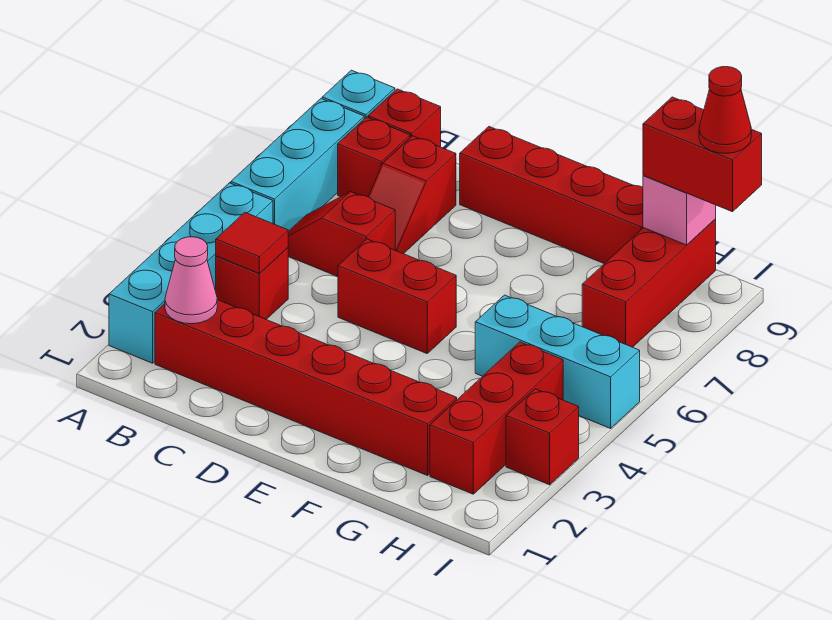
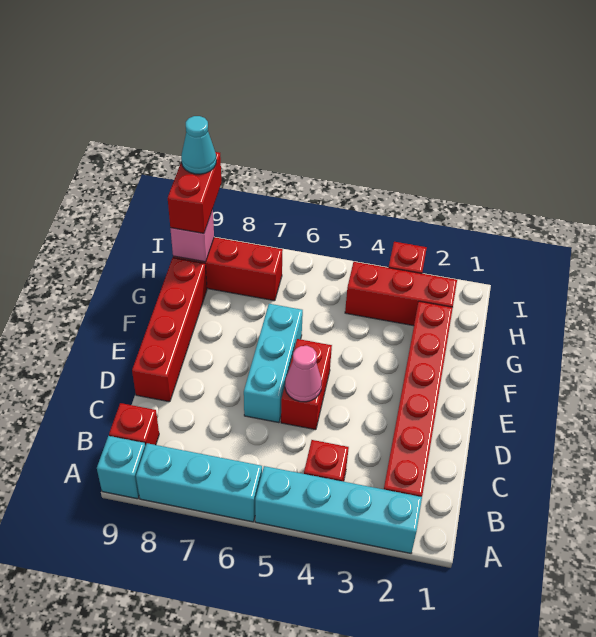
pink 1x1 cone [165,237,217,324] -> pink 1x1 cone moved to [285,346,322,402]
red 1x1 tile [216,213,288,273] -> none
red 1x2 slope [288,192,395,277] -> none
red 1x1 brick [338,117,410,197] -> none
red 1x2 slope [369,136,456,254] -> none
cyan 1x3 brick [475,295,640,428] -> cyan 1x3 brick moved to [244,304,303,423]
red 1x1 cone [699,67,751,153] -> cyan 1x1 cone [181,116,217,174]

